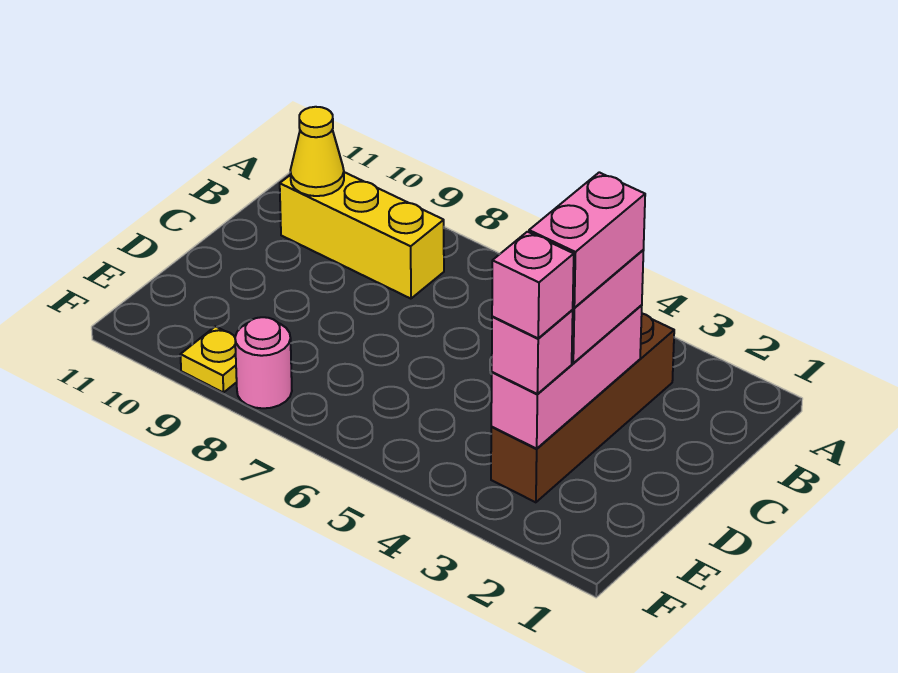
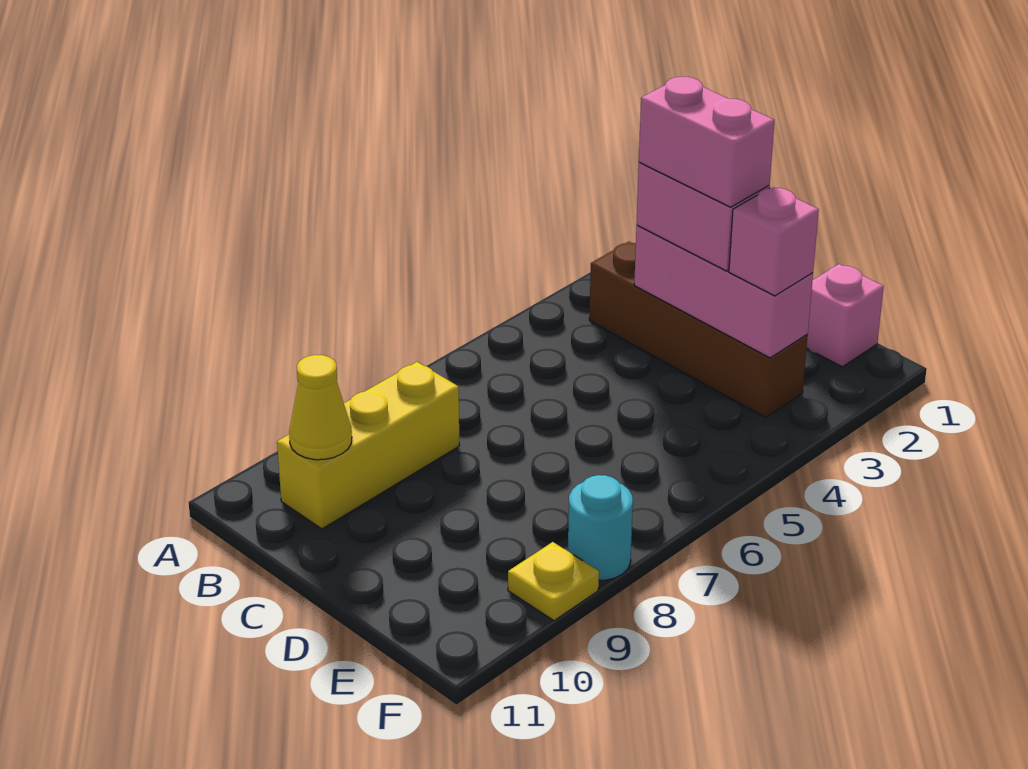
pink 1x1 brick [492,232,574,338] -> pink 1x1 brick moved to [807,264,884,367]
pink 1x1 round brick [235,317,292,408] -> cyan 1x1 round brick [568,475,633,580]

